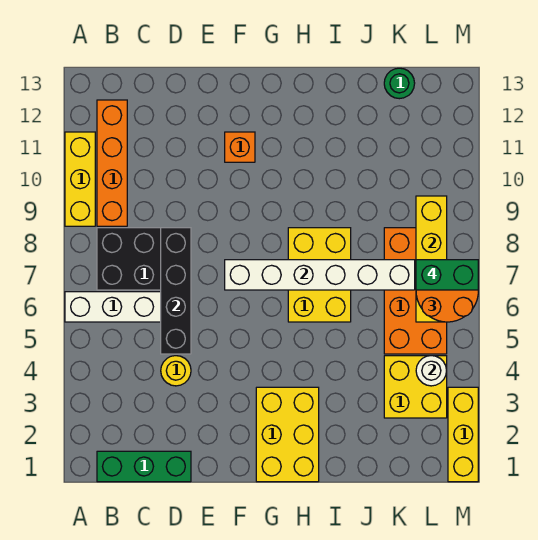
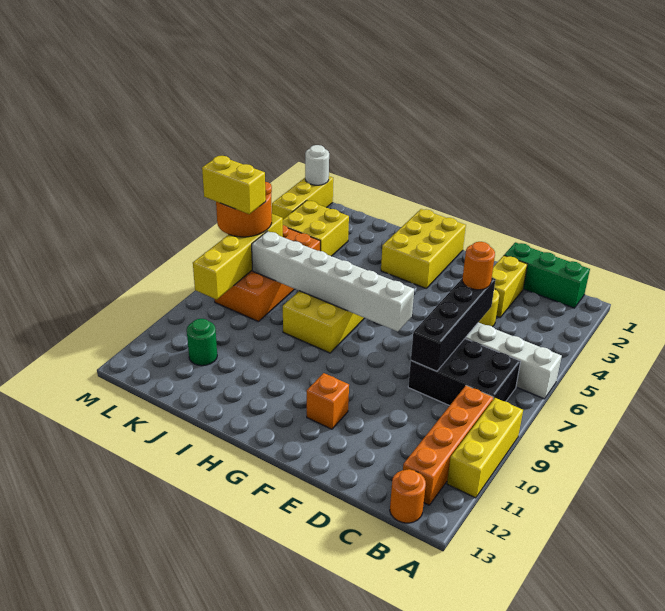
none -> orange 1x1 round brick [390,469,426,523]
none -> yellow 1x2 brick [492,256,527,317]
none -> orange 1x1 round brick [462,242,495,290]
green 1x1 round brick [384,68,415,99] -> green 1x1 round brick moved to [187,319,217,366]
white 1x1 round brick [416,356,447,386] -> white 1x1 round brick moved to [305,145,329,185]
green 1x2 brick [416,260,478,290] -> yellow 1x2 brick [202,156,266,214]

